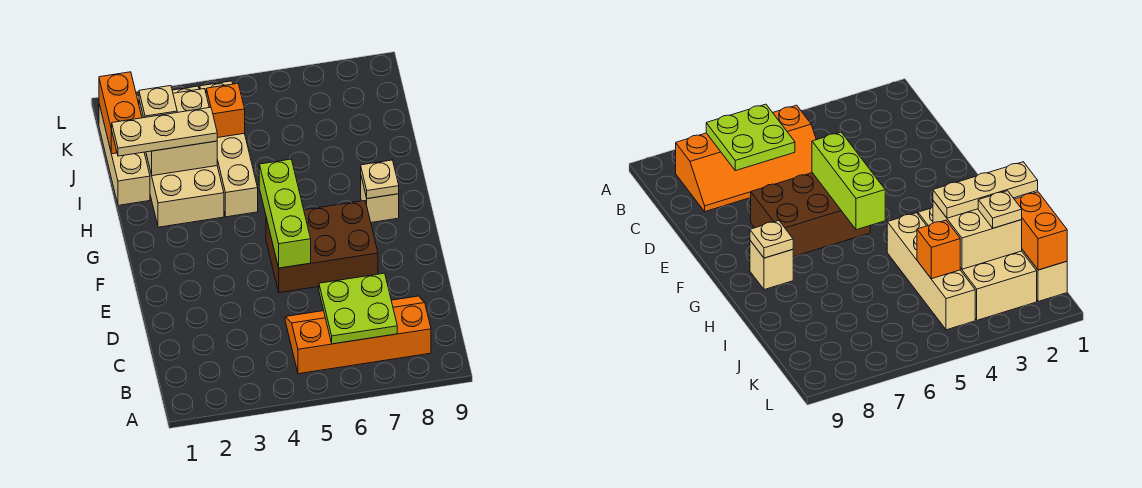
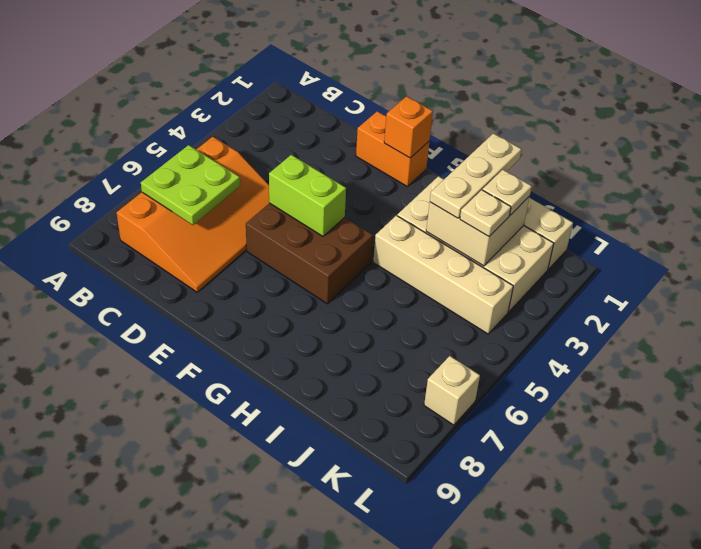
orange 2x4 slope [285,296,431,374] -> orange 3x4 slope [117,137,269,292]
brown 2x3 brick [266,201,378,293] -> brown 2x3 brick turned to [246,203,373,304]
lime 1x3 brick [259,159,311,268] -> lime 1x2 brick [269,155,346,236]
tan 1x1 brick [361,177,399,223] -> tan 1x1 brick moved to [424,356,480,425]
tan 1x1 plate [361,160,399,199] -> tan 1x1 plate moved to [460,190,511,236]
orange 1x2 brick [99,72,142,154] -> orange 1x2 brick moved to [356,111,430,186]
orange 1x1 brick [206,83,245,138] -> orange 1x1 brick moved to [384,96,433,158]

